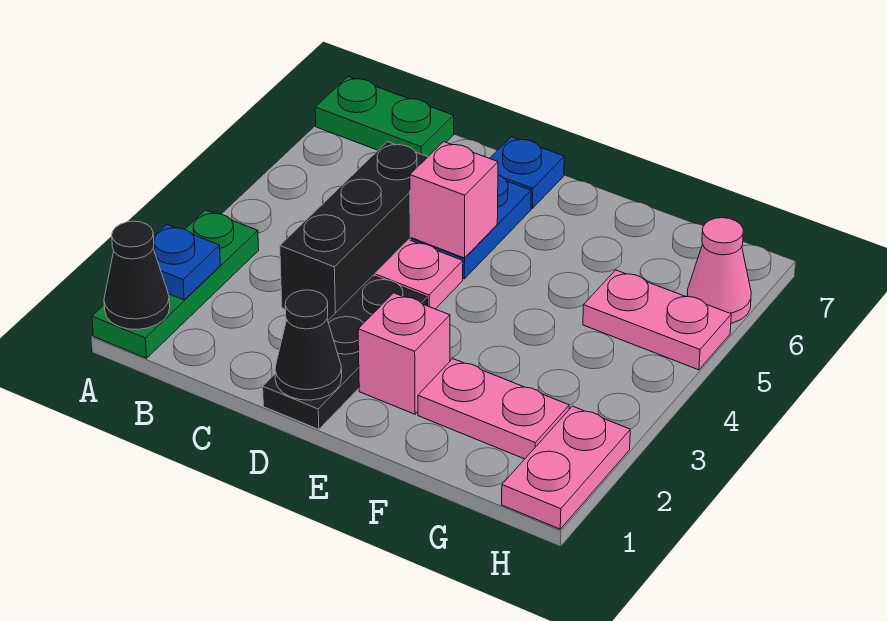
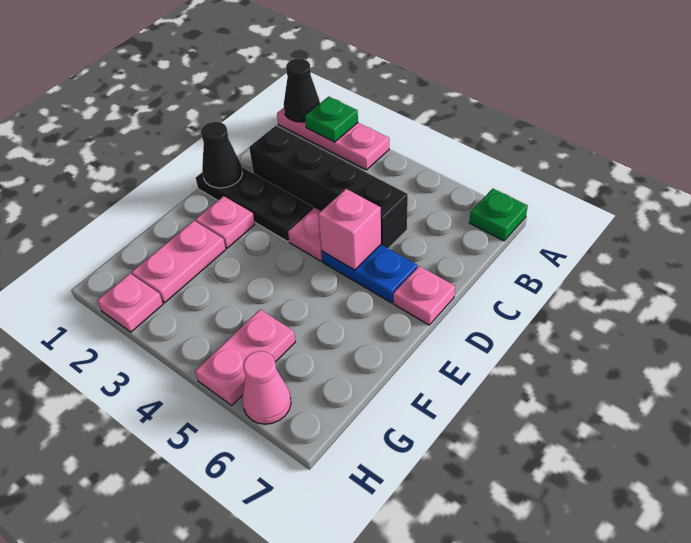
green 1x3 plate [92,210,259,358] -> pink 1x3 plate [277,108,389,170]
blue 1x1 plate [153,224,221,300] -> green 1x1 plate [305,96,358,142]
green 1x2 plate [315,76,454,157] -> green 1x1 plate [469,189,528,241]
black 1x3 brick [280,142,427,320] -> black 1x4 brick [249,126,408,248]
blue 1x1 plate [490,137,564,208] -> pink 1x1 plate [393,266,455,325]
pink 1x1 brick [358,293,450,414] -> pink 1x1 plate [196,196,255,248]
pink 1x2 plate [502,406,630,529] -> pink 1x1 plate [97,274,163,332]

